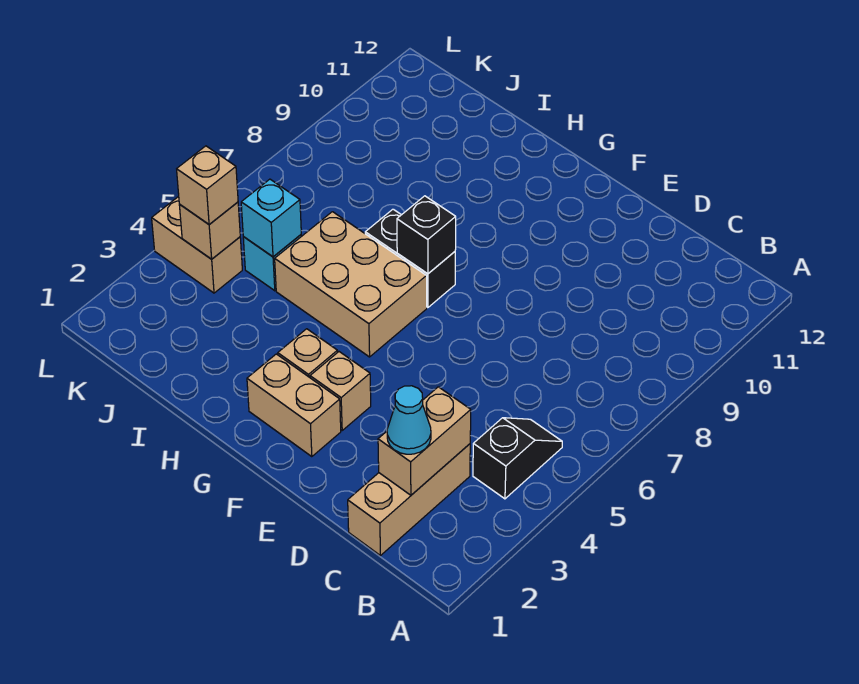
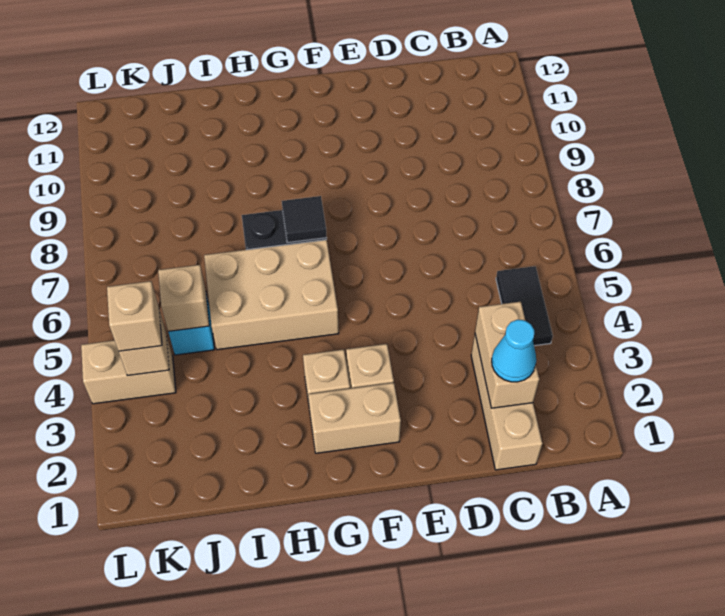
black 1x2 slope [473,418,562,499] -> black 1x2 tile [496,266,553,346]
black 1x1 brick [397,196,456,274] -> black 1x1 tile [282,196,326,243]
cyan 1x1 brick [241,179,301,257] -> tan 1x1 brick [158,265,209,332]

